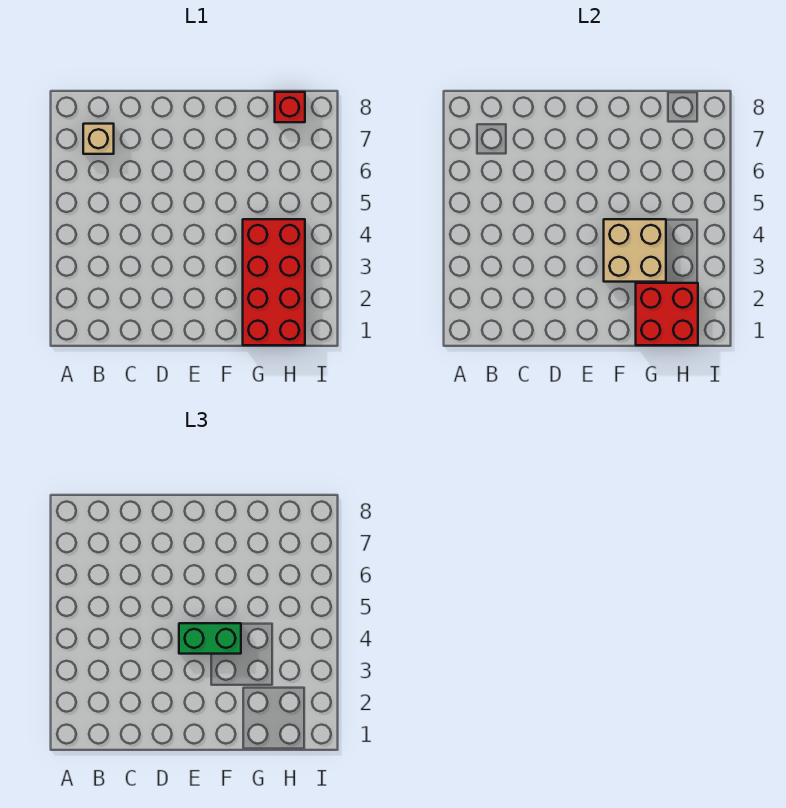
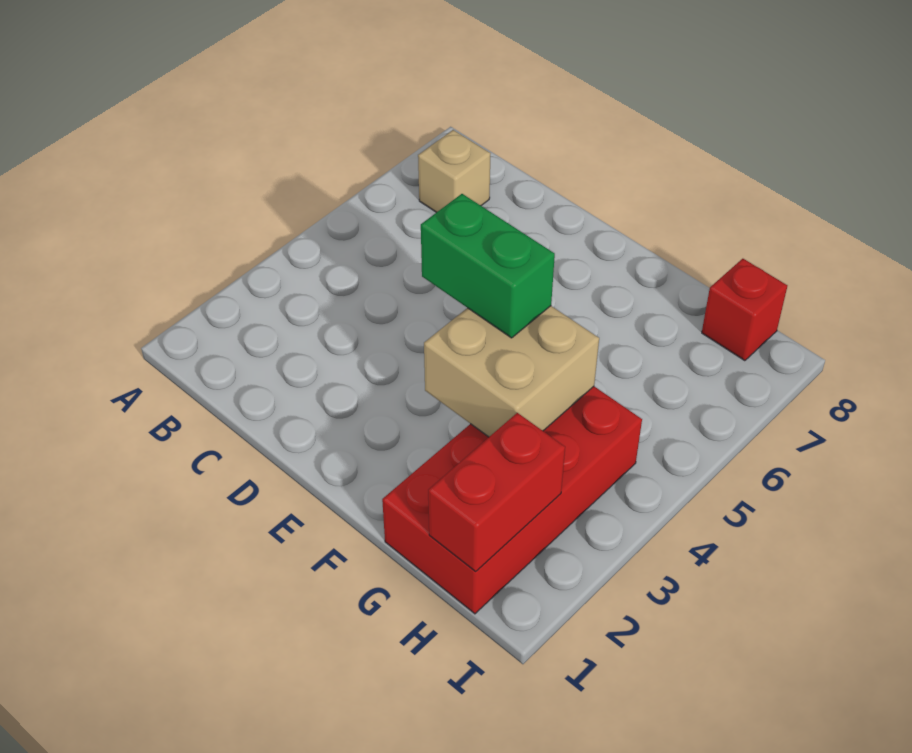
red 2x2 brick [636,283,698,345] -> red 1x2 brick [428,413,565,571]

